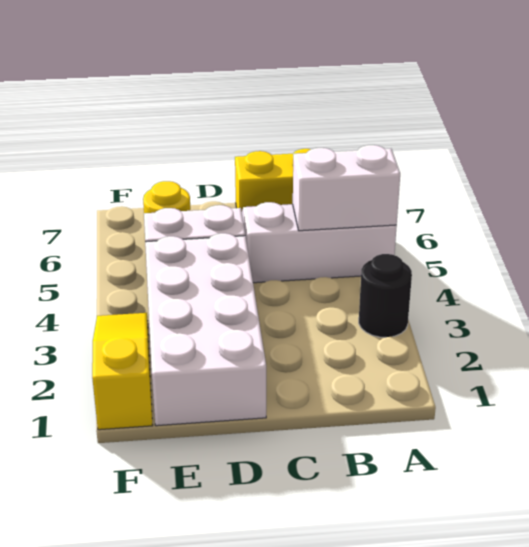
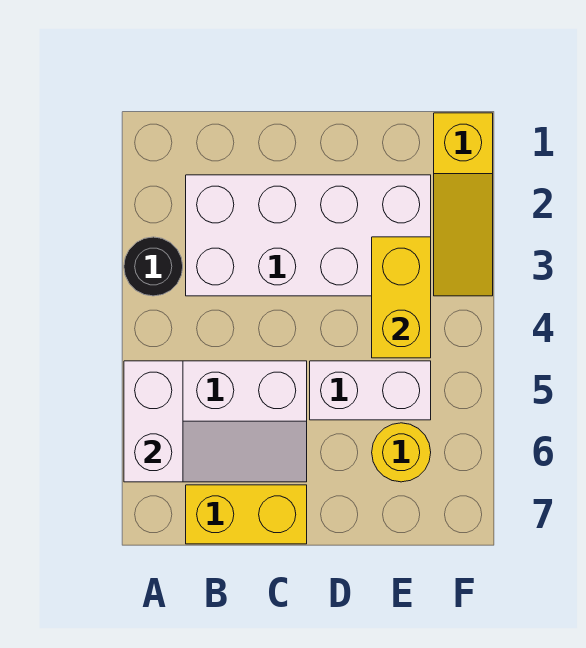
white 1x2 brick [293,145,400,231] -> white 1x2 brick turned to [124,361,183,482]
white 2x4 brick [145,233,266,426] -> white 2x4 brick turned to [186,175,431,296]
none -> yellow 1x2 brick [372,237,431,358]

